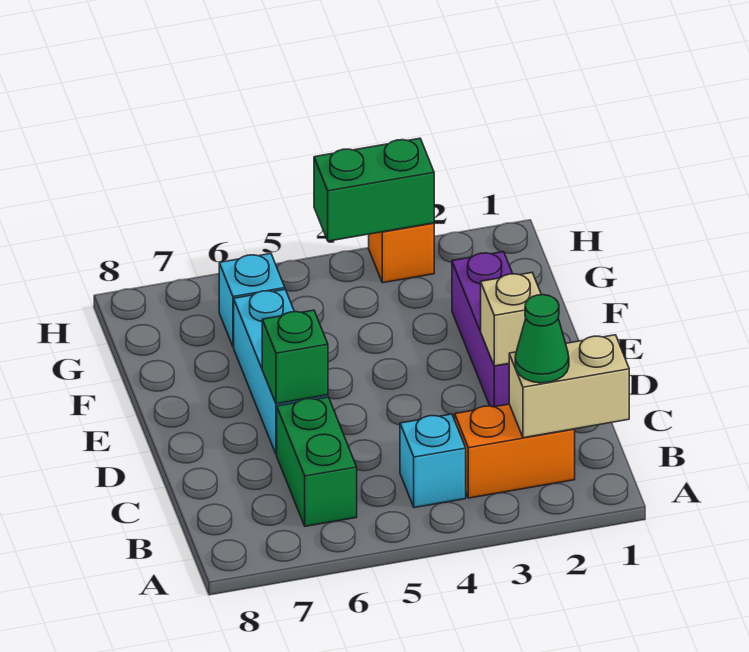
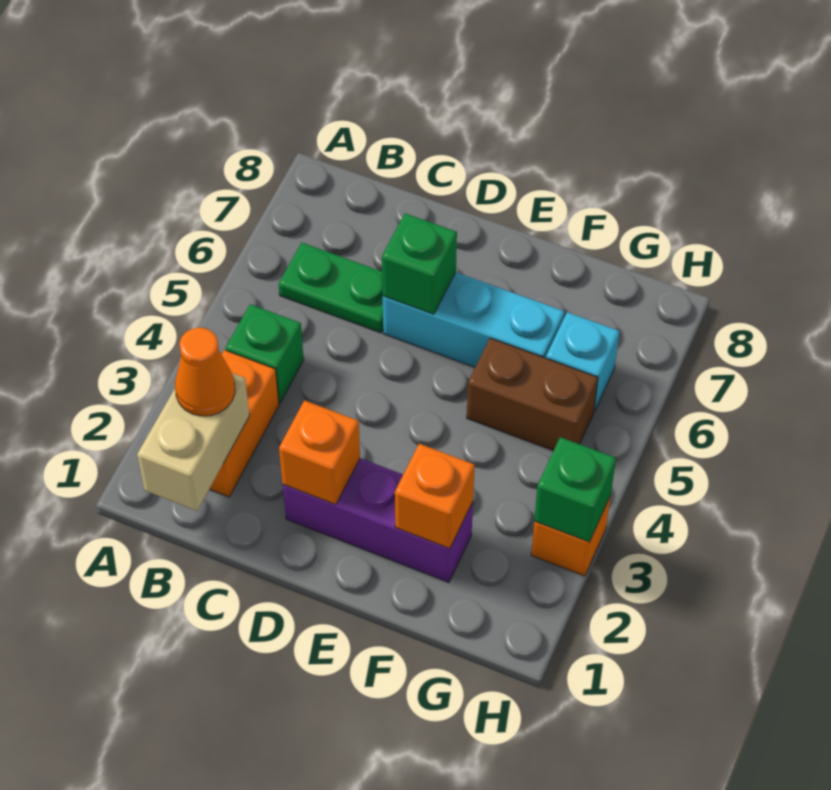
green 1x1 cone [515,295,569,383] -> orange 1x1 cone [175,328,235,416]
cyan 1x1 brick [400,414,466,508] -> green 1x1 brick [226,304,304,403]
green 1x2 brick [277,397,357,526] -> green 1x2 plate [279,243,383,333]
tan 1x1 brick [481,273,541,366] -> orange 1x1 brick [279,400,360,505]
none -> orange 1x1 brick [395,444,475,549]
none -> brown 1x2 brick [467,338,598,451]
green 1x2 brick [314,138,434,241] -> green 1x1 brick [534,437,616,542]

